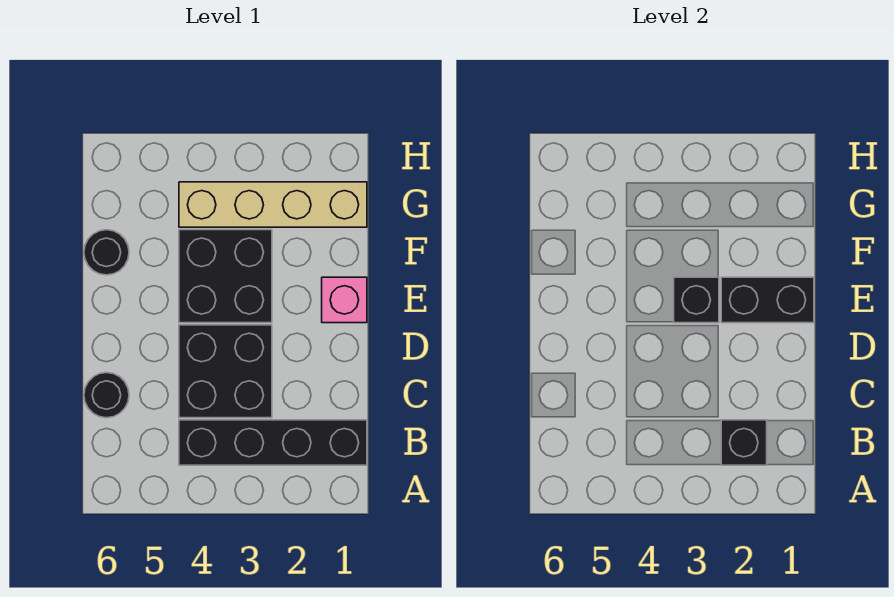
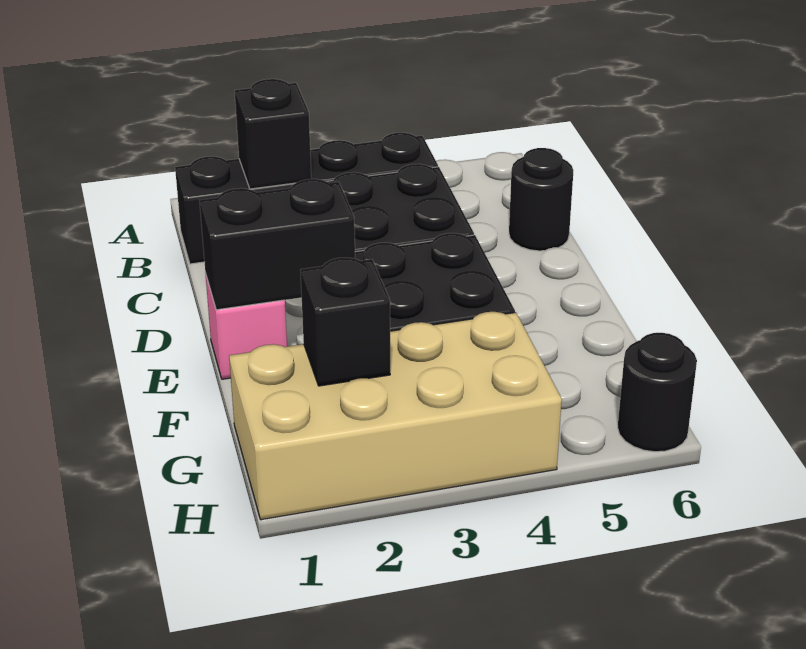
black 1x1 brick [674,277,719,323] -> black 1x1 brick moved to [300,258,390,386]
black 1x1 round brick [84,230,129,275] -> black 1x1 round brick moved to [618,333,697,452]
tan 1x4 brick [179,182,367,227] -> tan 2x4 brick [229,312,562,520]

